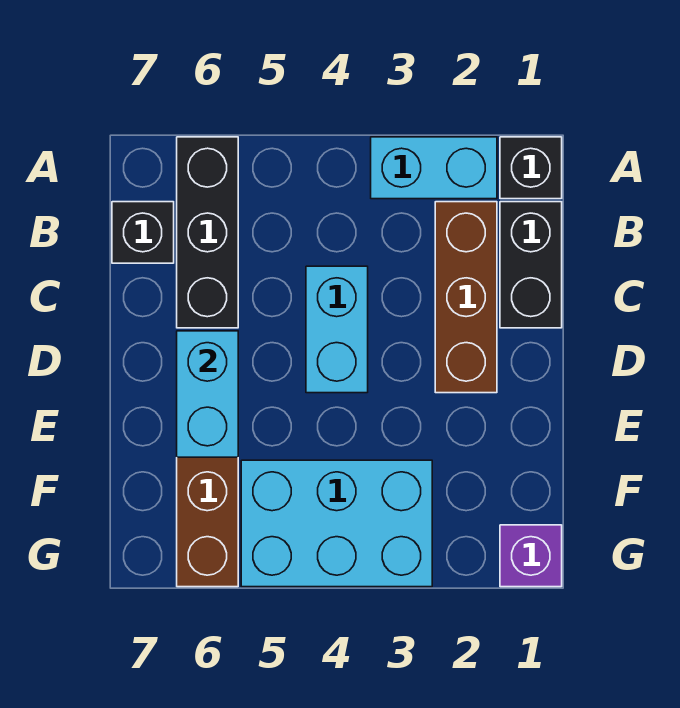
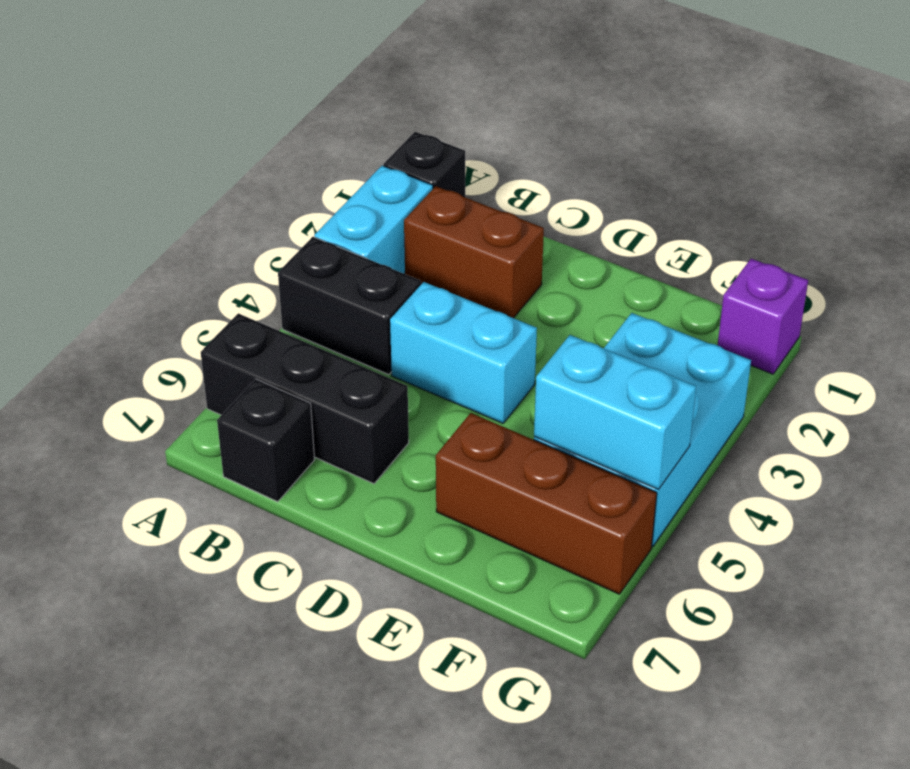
black 1x2 brick [500,202,562,328] -> black 1x2 brick moved to [278,237,421,375]
brown 1x3 brick [435,202,497,393] -> brown 1x2 brick [404,186,544,318]
cyan 1x2 brick [177,331,238,457] -> cyan 1x2 brick moved to [534,335,696,490]

